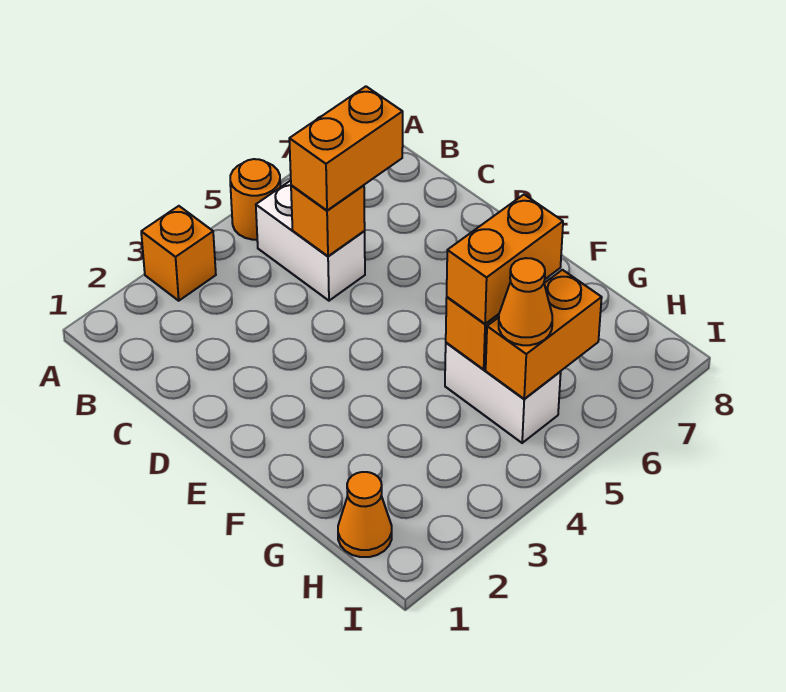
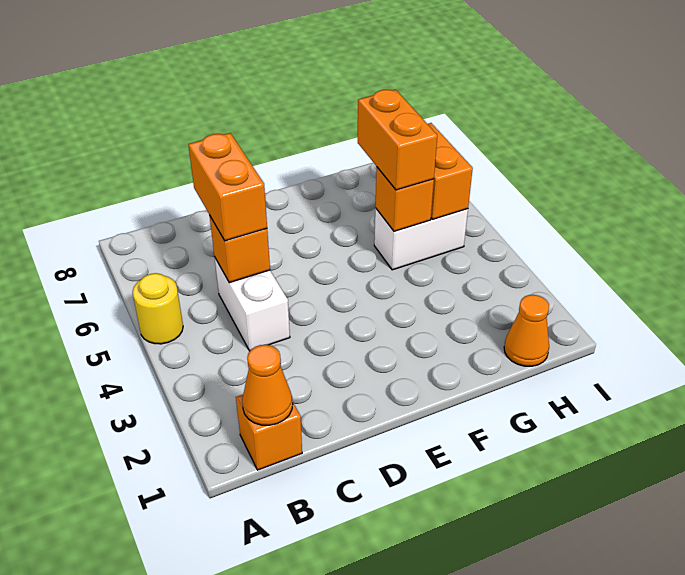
orange 1x1 brick [141,206,216,301] -> orange 1x1 brick moved to [236,395,302,470]
orange 1x1 round brick [230,159,280,240] -> yellow 1x1 round brick [133,273,183,344]
white 1x2 brick [256,181,365,301] -> white 1x2 brick turned to [215,258,290,351]
orange 1x1 cone [499,258,552,345] -> orange 1x1 cone moved to [242,345,293,425]

